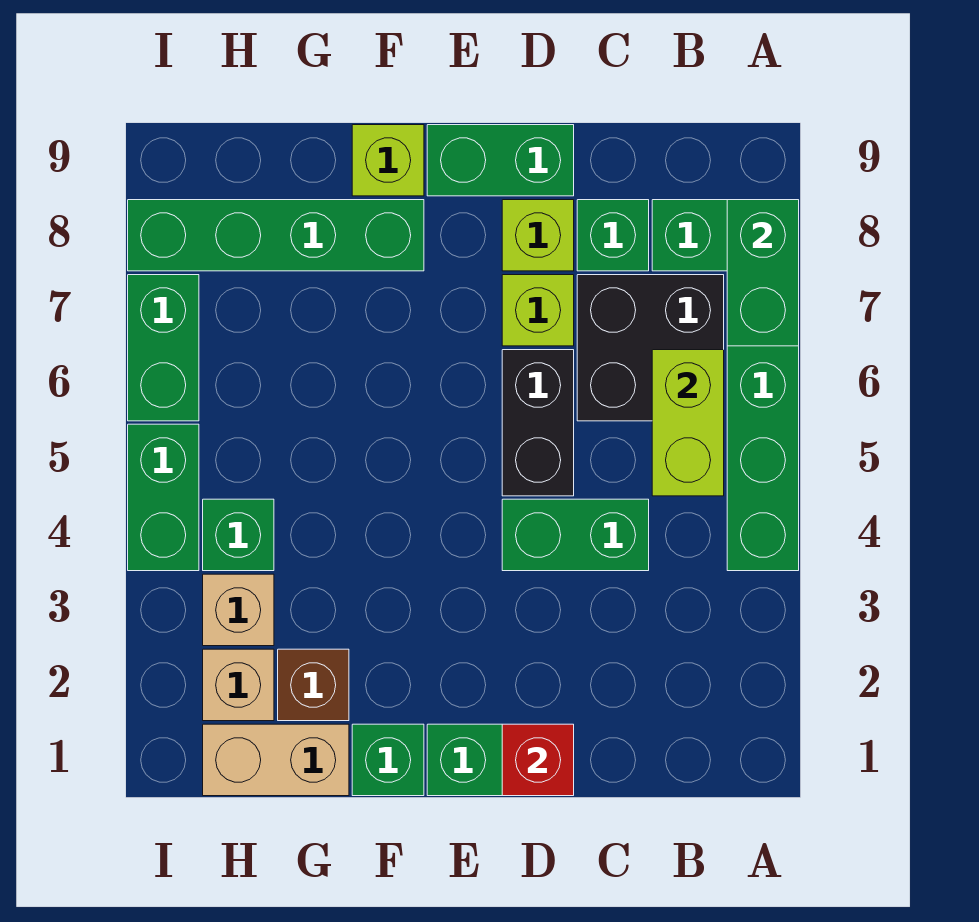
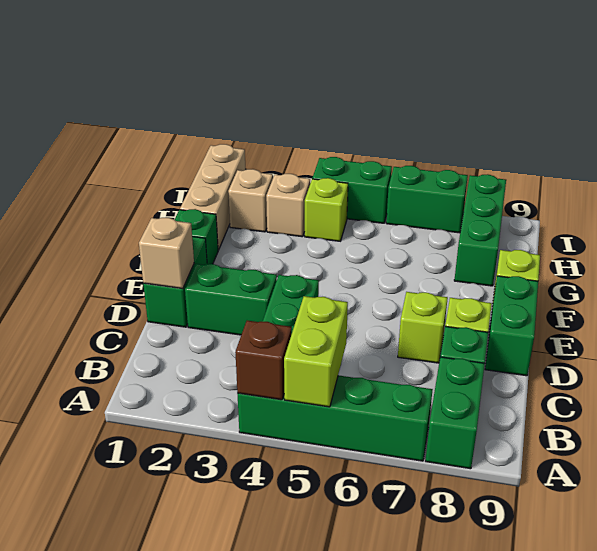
green 1x2 brick [727,200,799,346] -> green 1x2 brick moved to [185,264,277,335]
lime 1x2 brick [652,350,724,496] -> lime 1x2 brick turned to [284,296,348,407]
black 2x2 brick [577,275,724,421] -> none
red 1x1 brick [502,724,574,796] -> tan 1x1 brick [139,218,194,289]
black 1x2 brick [502,350,574,496] -> none
green 1x4 brick [128,200,424,271] -> green 1x3 brick [454,174,506,286]
tan 1x2 brick [203,724,349,796] -> tan 1x3 brick [180,144,245,250]
brown 1x1 brick [278,649,349,721] -> brown 1x1 brick moved to [235,321,292,400]
green 1x1 brick [203,499,274,571] -> lime 1x1 brick [305,178,348,241]

